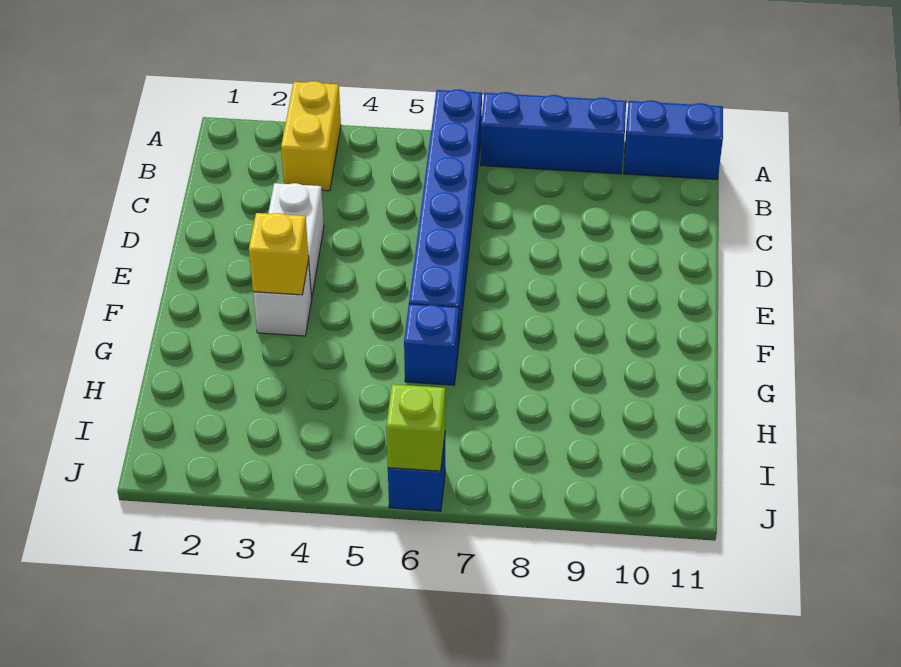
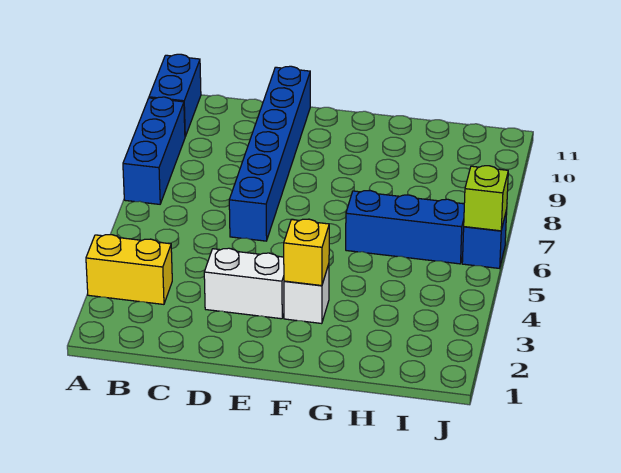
blue 1x6 brick [409,89,482,339] -> blue 1x6 brick turned to [229,66,310,241]
blue 1x1 brick [404,304,459,385] -> blue 1x3 brick [346,190,464,264]

